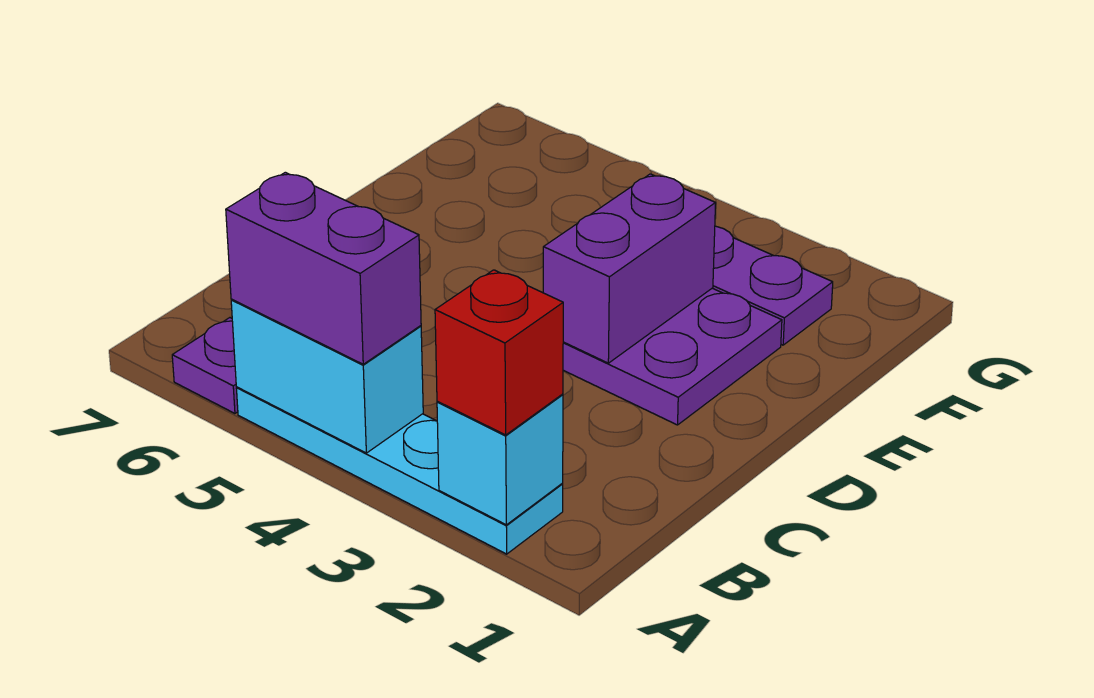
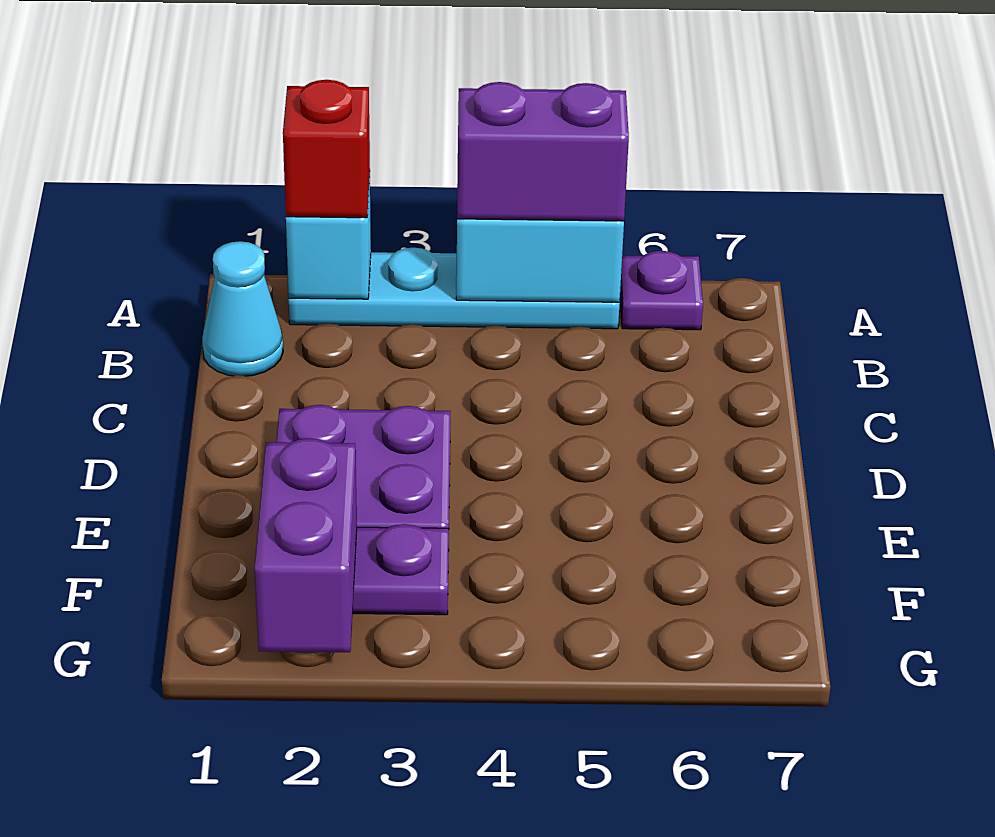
none -> cyan 1x1 cone [202,241,283,376]
purple 1x2 brick [543,174,716,363] -> purple 1x2 brick moved to [255,438,357,652]

